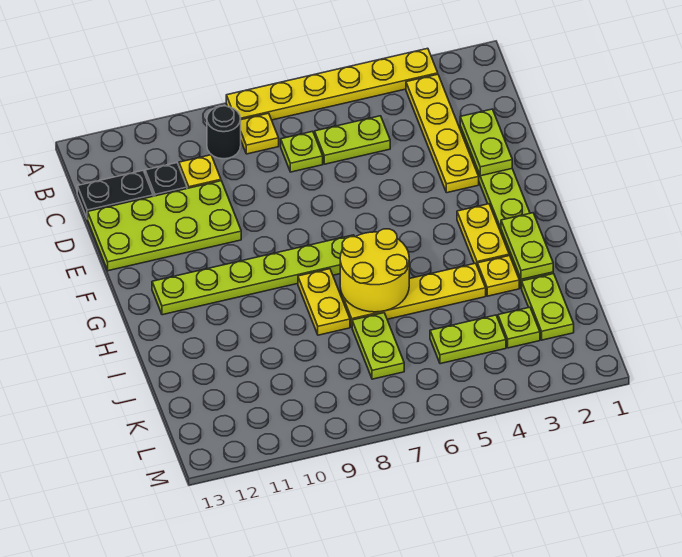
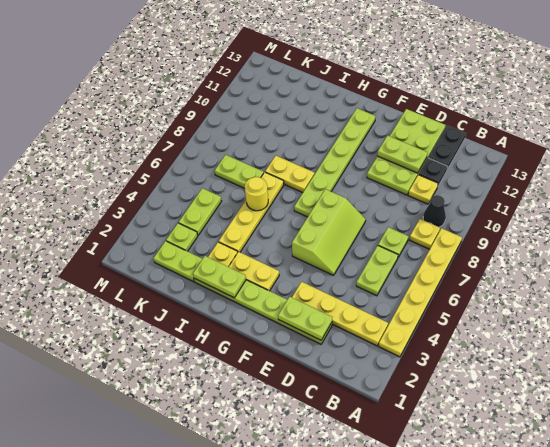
black 1x1 round brick [207,106,241,159] -> black 1x1 cone [423,195,446,227]
none -> lime 1x2 plate [377,136,428,173]
none -> lime 2x3 slope [292,189,366,275]
yellow 2x2 round brick [340,229,409,312] -> yellow 1x1 round brick [245,177,268,211]

